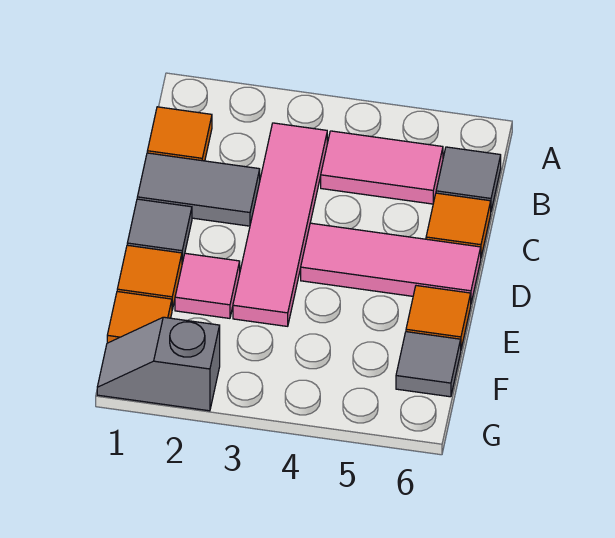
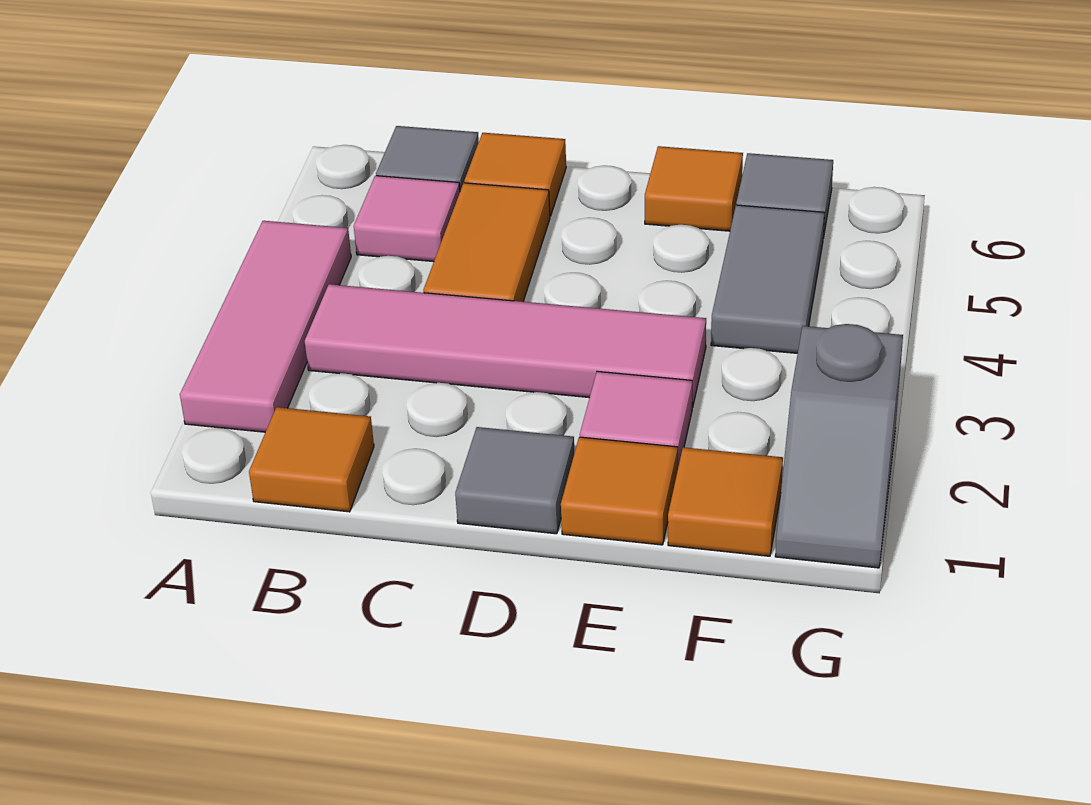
pink 1x2 tile [321,131,443,204] -> pink 1x1 tile [354,176,460,262]
grey 1x2 tile [137,153,260,226] -> grey 1x2 tile moved to [711,205,824,353]
none -> orange 1x2 tile [423,183,550,302]
pink 1x3 tile [301,223,481,303] -> pink 1x3 tile moved to [180,221,351,432]

